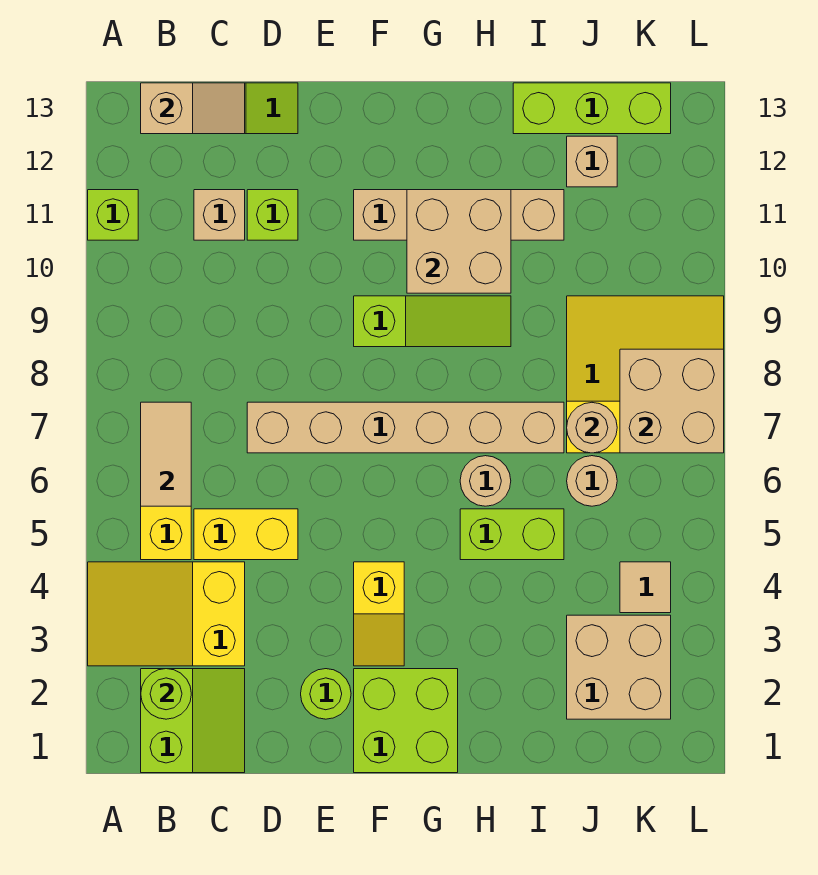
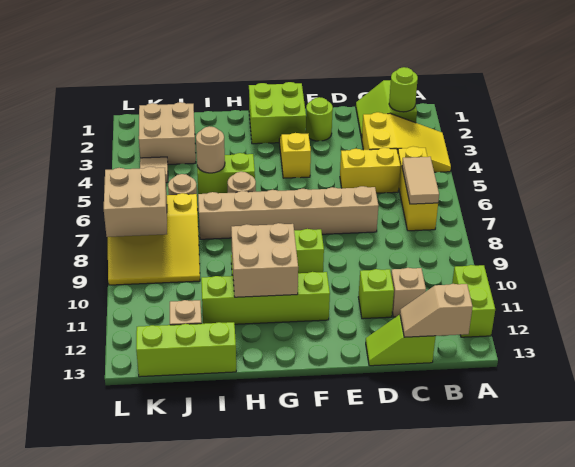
lime 1x1 brick [88,190,138,240] -> lime 1x2 brick [452,265,495,337]
tan 1x4 brick [354,190,564,240] -> lime 1x4 brick [201,272,330,324]
tan 1x1 round brick [567,403,617,453] -> tan 1x1 round brick moved to [196,126,225,173]

